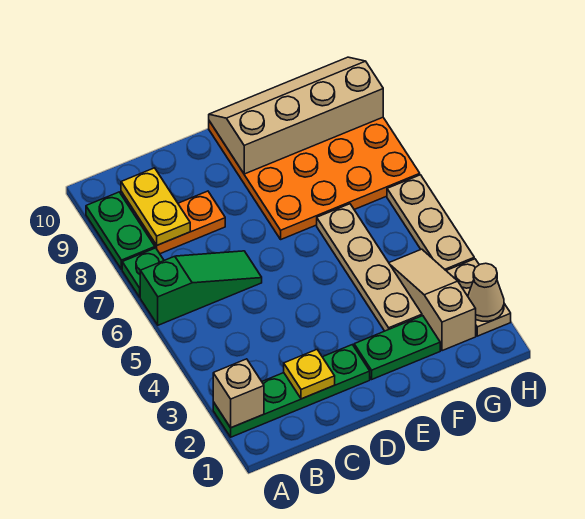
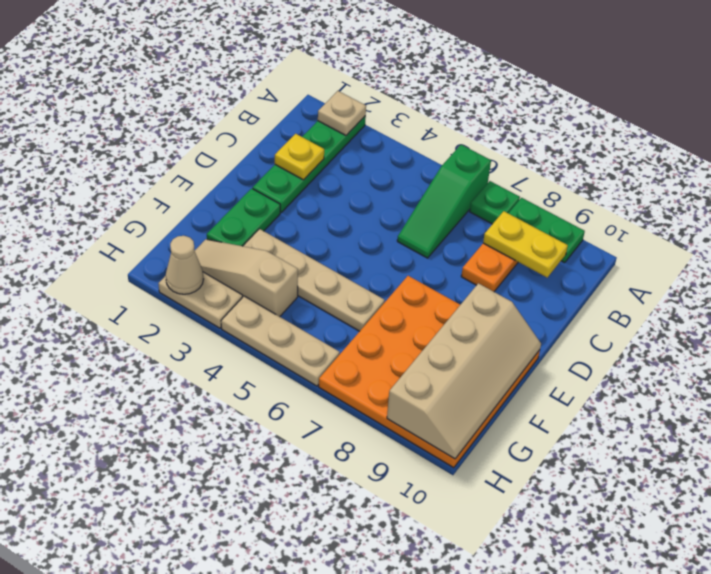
tan 1x1 brick [213,359,264,428] -> tan 1x1 plate [318,91,366,135]
tan 1x3 slope [389,249,476,351] -> tan 1x3 slope turned to [195,239,298,317]

